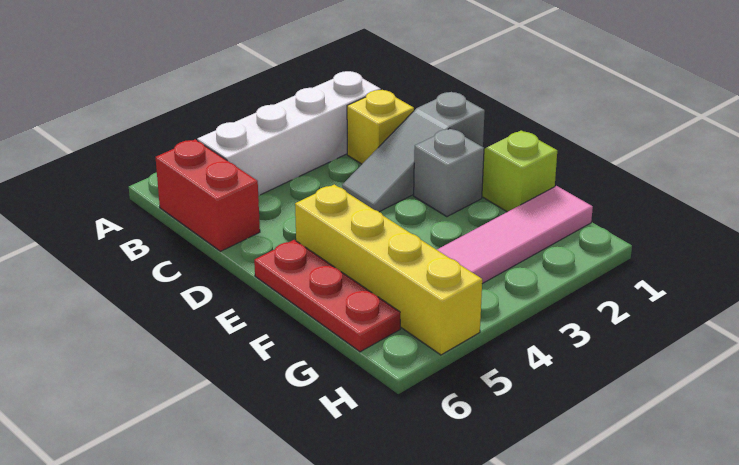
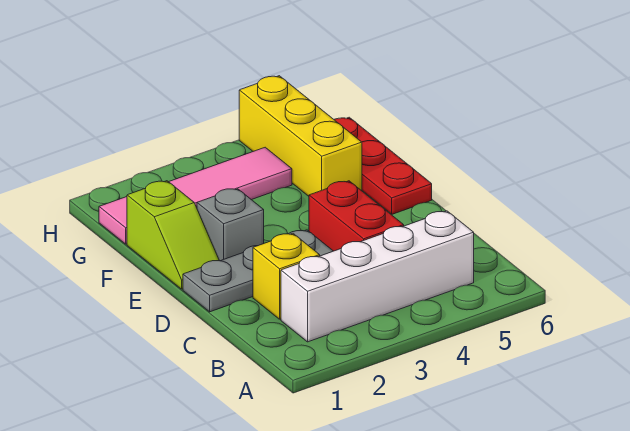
red 1x2 brick [156,139,260,251] -> red 1x2 brick moved to [309,181,404,251]
grey 1x3 slope [342,92,485,212] -> grey 1x3 plate [183,230,333,312]
yellow 1x4 brick [295,184,482,355] -> yellow 1x3 brick [239,76,362,196]

